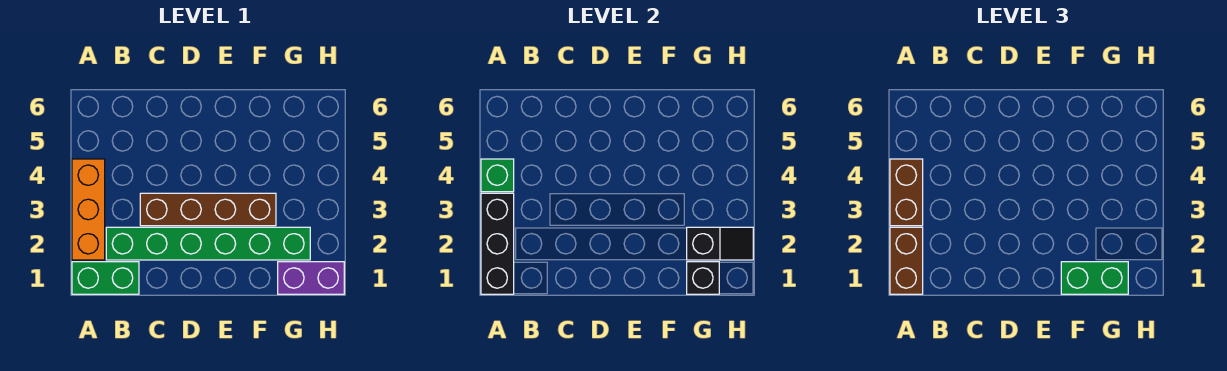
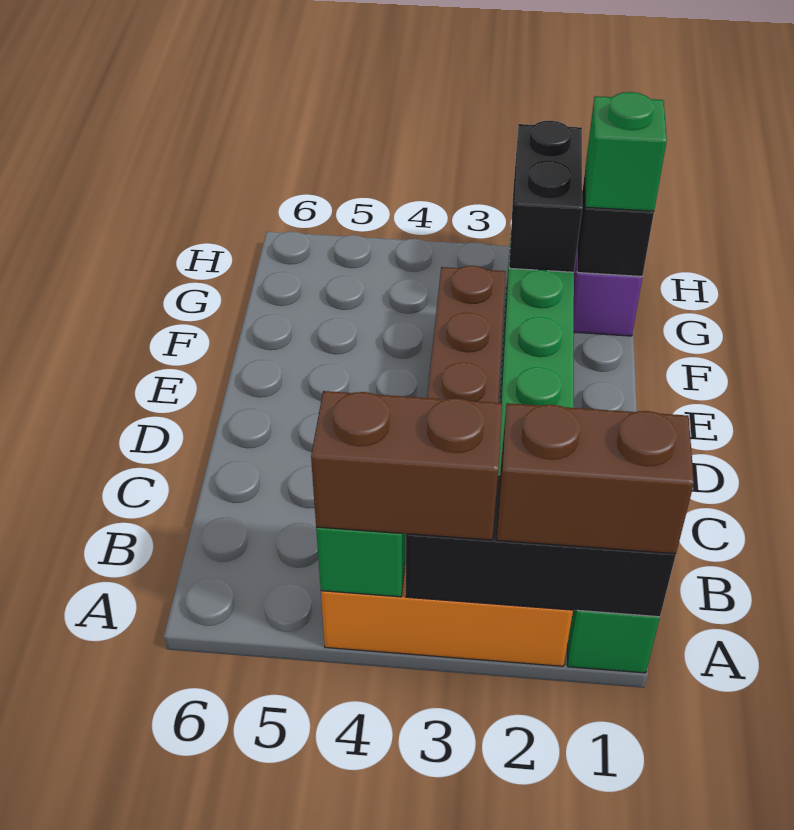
green 1x2 brick [1061,262,1128,294] -> green 1x1 brick [585,92,667,211]
black 1x2 slope [687,227,753,260] -> black 1x2 brick [509,121,582,272]

